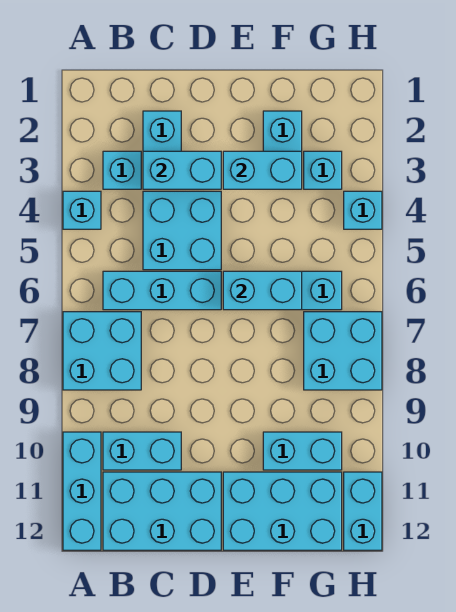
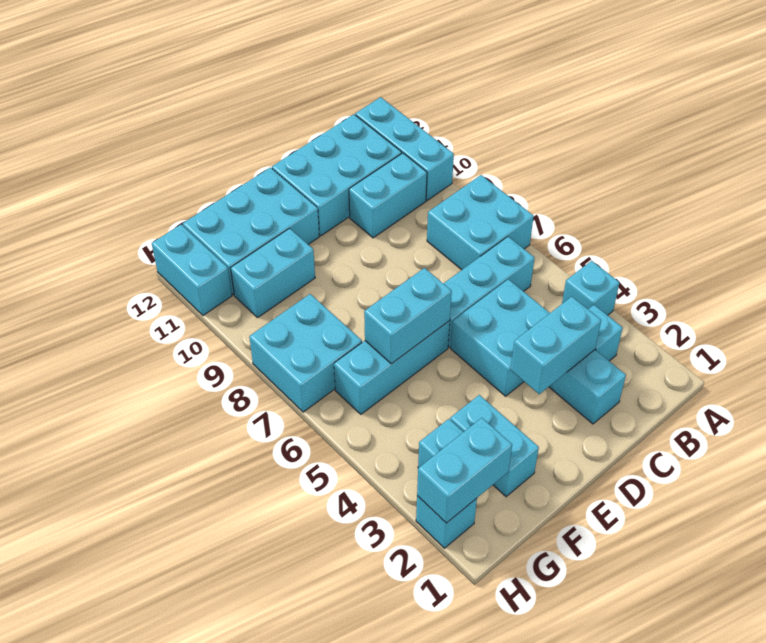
cyan 1x2 brick [223,151,302,189] -> cyan 1x2 brick moved to [417,418,512,523]
cyan 1x1 brick [344,191,382,229] -> cyan 1x1 brick moved to [416,496,477,548]

